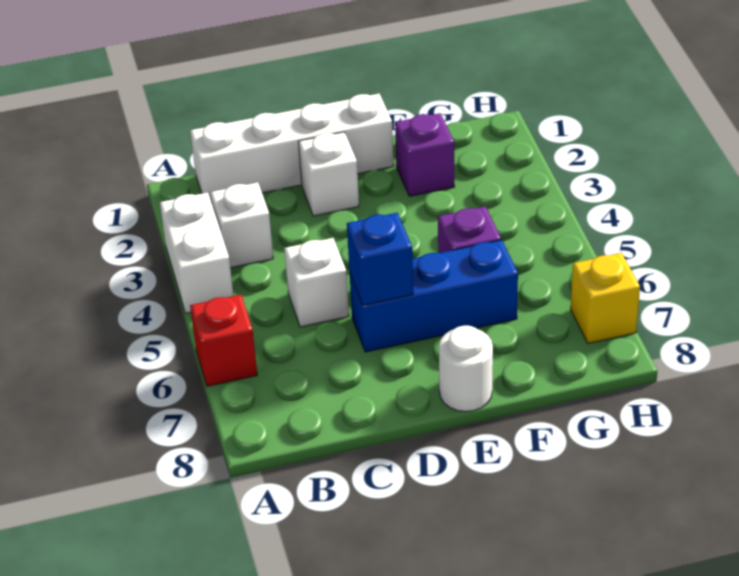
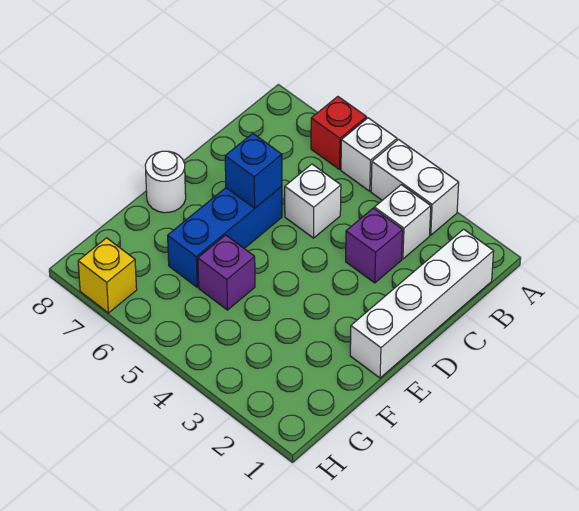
white 1x1 brick [298,132,359,216] -> white 1x1 brick moved to [341,118,397,191]
purple 1x1 brick [395,113,454,196] -> purple 1x1 brick moved to [346,208,403,283]

